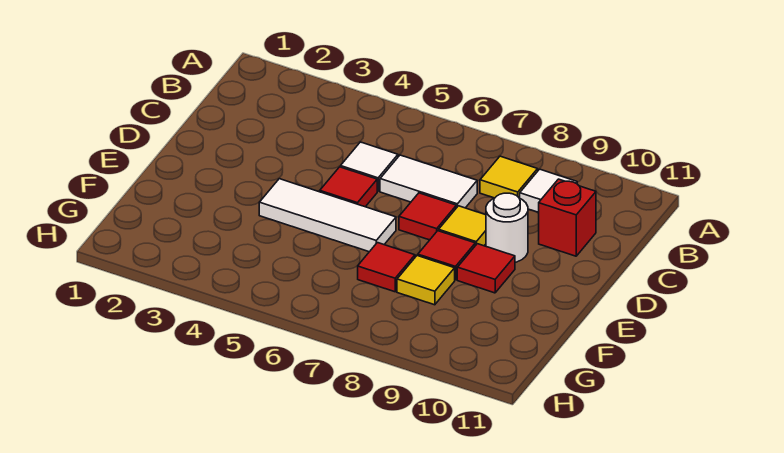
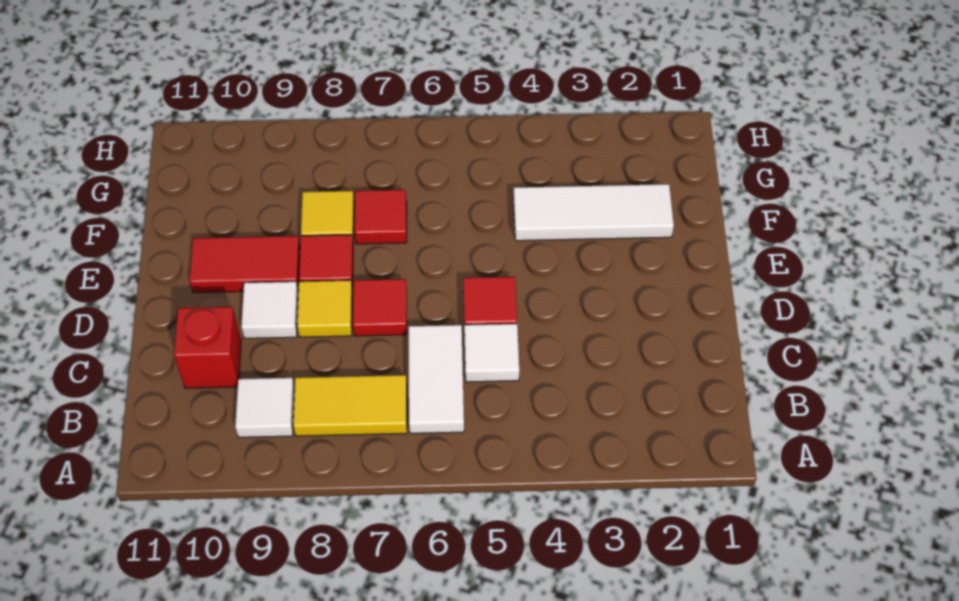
yellow 1x1 tile [480,156,538,198] -> yellow 1x2 tile [293,375,407,436]
white 1x2 tile [380,155,477,208] -> white 1x2 tile turned to [409,325,464,433]
white 1x1 round brick [486,193,528,262] -> white 1x1 tile [241,282,298,338]
white 1x3 tile [259,179,396,252] -> white 1x3 tile moved to [513,184,674,241]
red 1x1 tile [457,244,515,293] -> red 1x2 tile [189,236,300,293]

